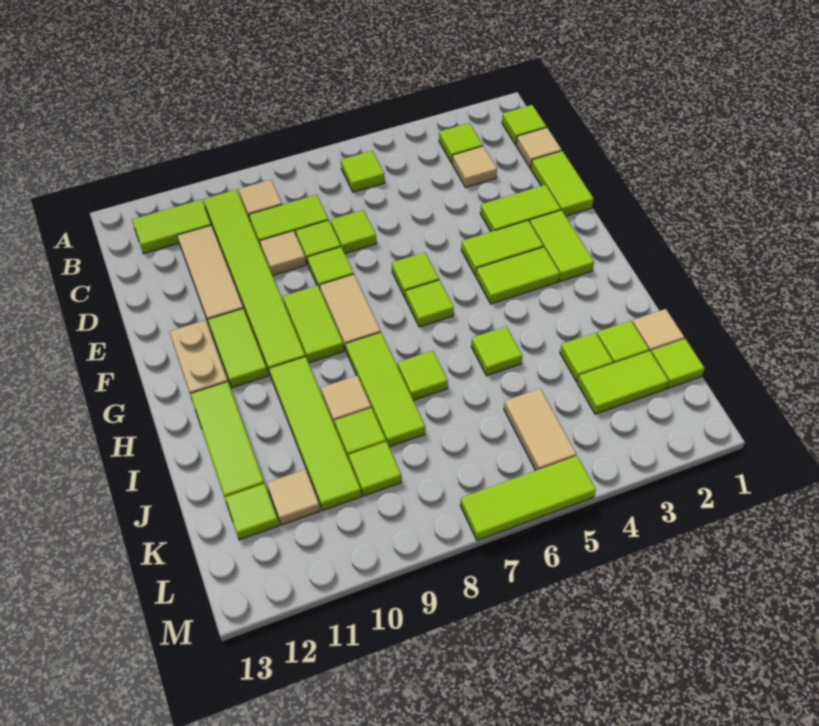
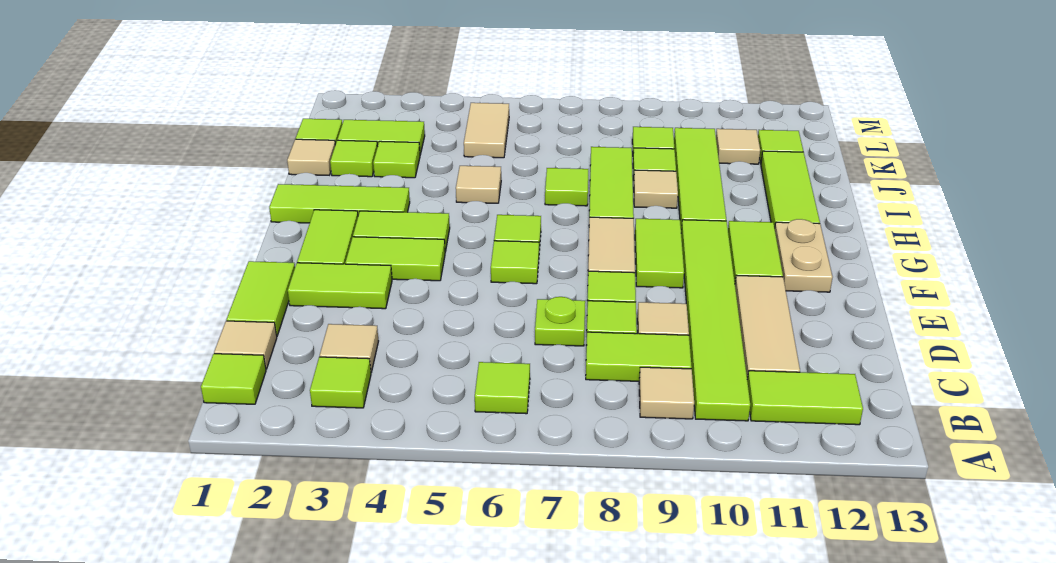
lime 1x1 tile [331,210,376,253] -> lime 1x1 plate [535,297,585,346]
lime 1x1 tile [471,326,522,376] -> tan 1x1 tile [456,166,501,203]
lime 1x3 tile [460,456,596,540] -> lime 1x3 tile moved to [269,184,410,223]

